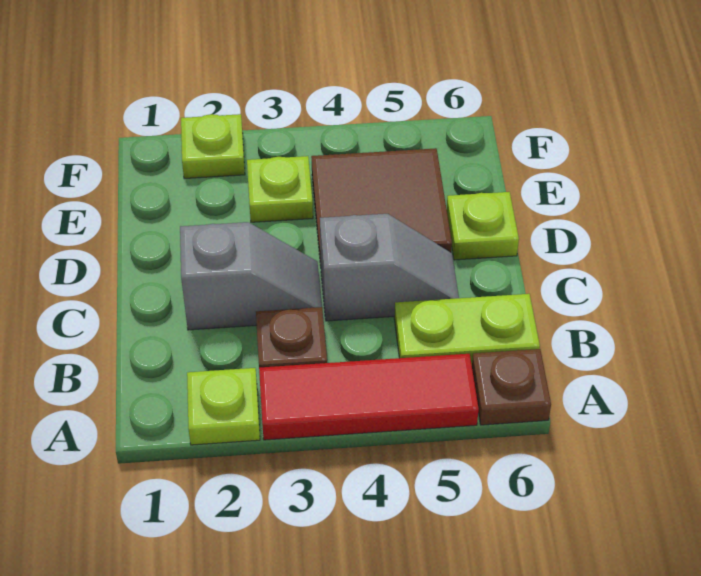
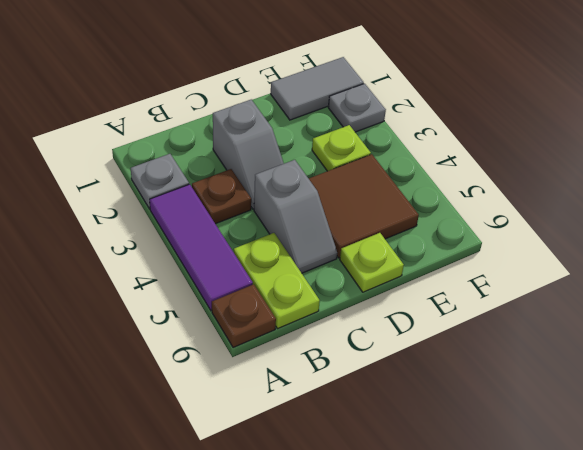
lime 1x1 plate [187,368,260,445] -> grey 1x1 plate [131,154,189,209]
red 1x3 tile [259,354,479,440] -> purple 1x3 tile [150,184,253,311]
none -> grey 1x2 tile [271,57,364,120]
lime 1x1 plate [181,114,245,179] -> grey 1x1 plate [328,84,386,132]

